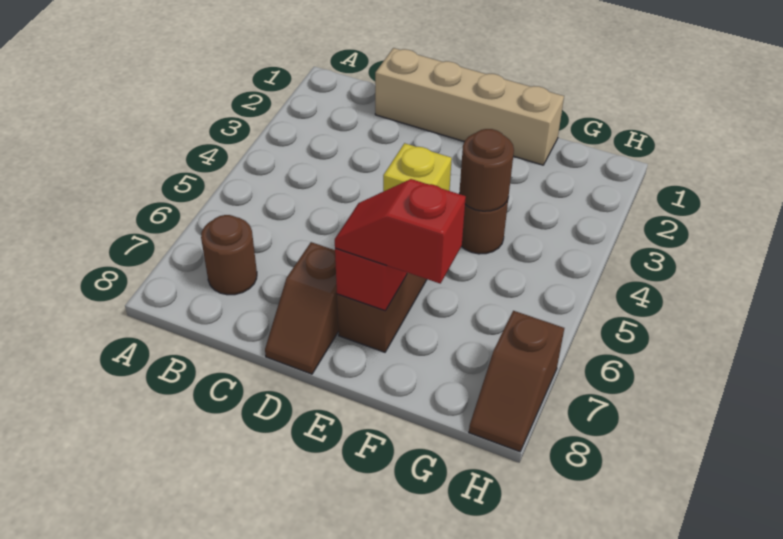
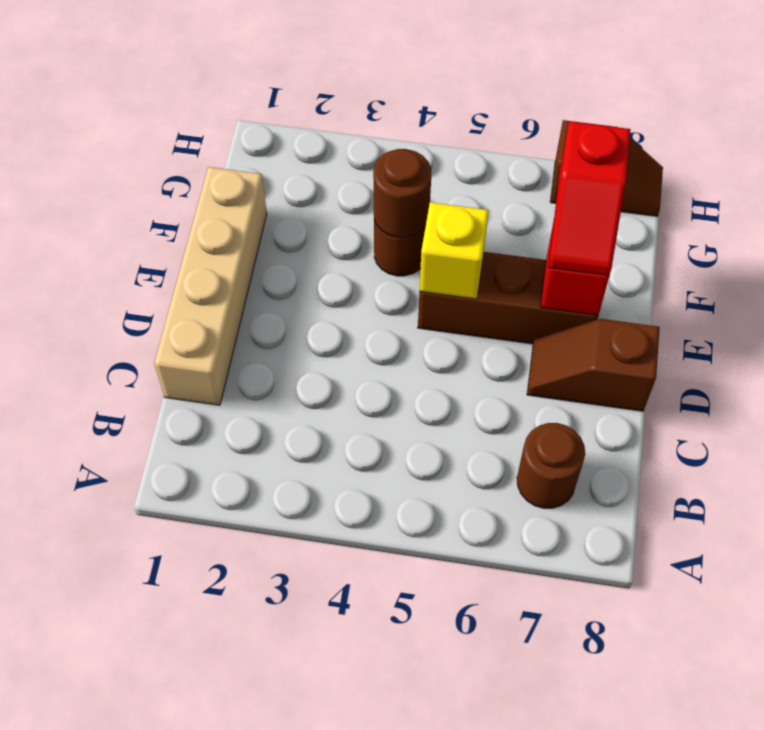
brown 1x2 slope [265,242,338,374] -> brown 1x2 slope turned to [527,319,660,411]

